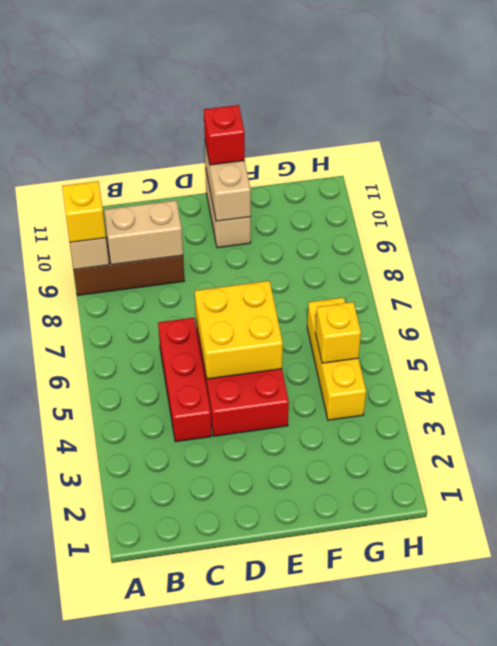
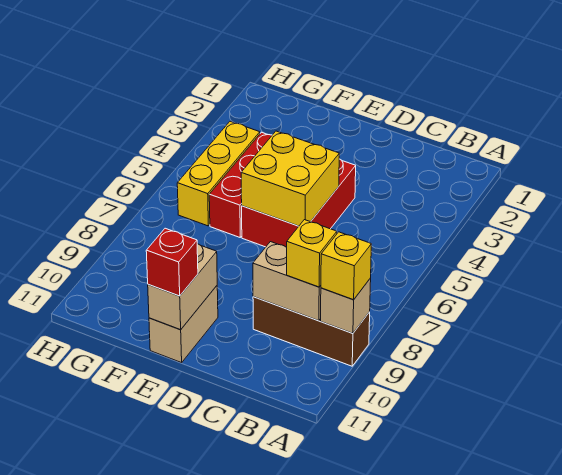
red 1x3 brick [158,318,212,442] -> red 1x3 brick moved to [209,132,272,237]
yellow 1x1 brick [315,302,361,363] -> yellow 1x1 brick moved to [287,220,337,287]

